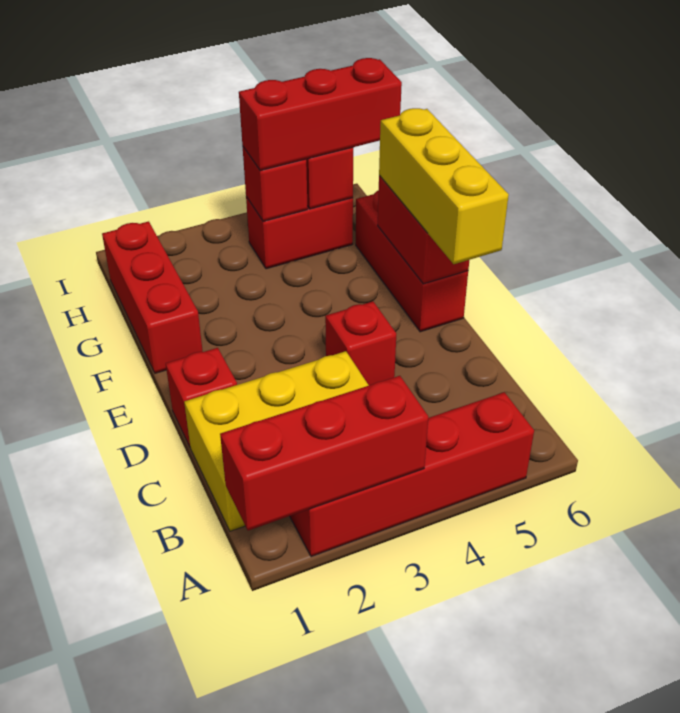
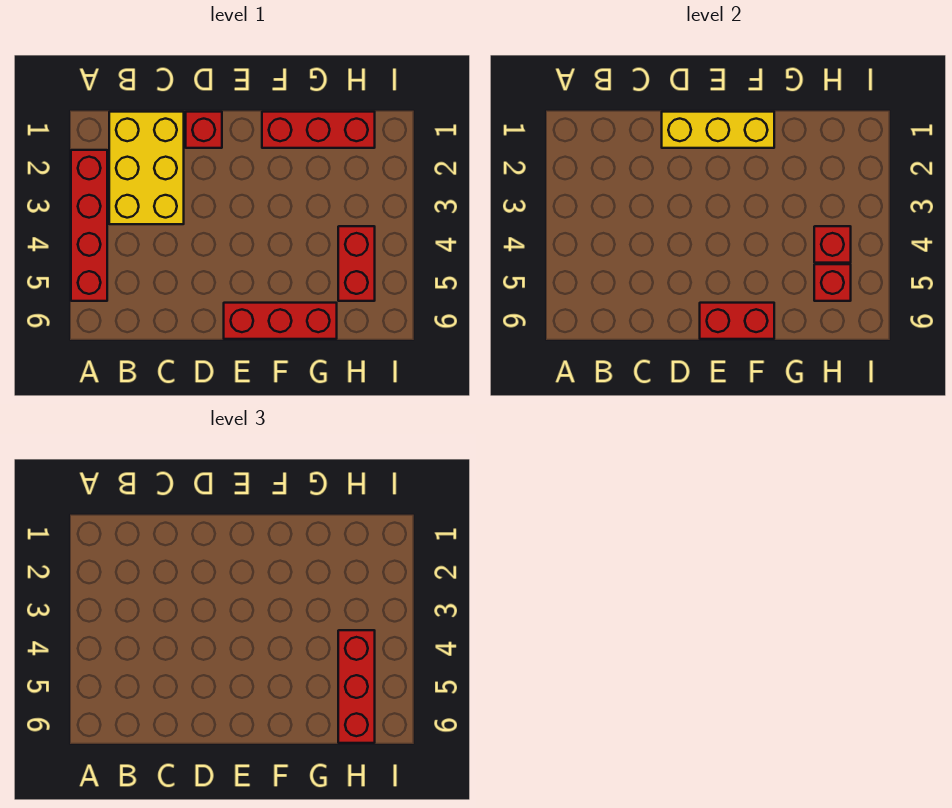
red 1x3 brick [220,376,428,531] -> none
red 1x1 brick [325,301,396,385] -> none
yellow 1x3 brick [379,108,509,264] -> yellow 1x3 brick moved to [662,112,774,148]

